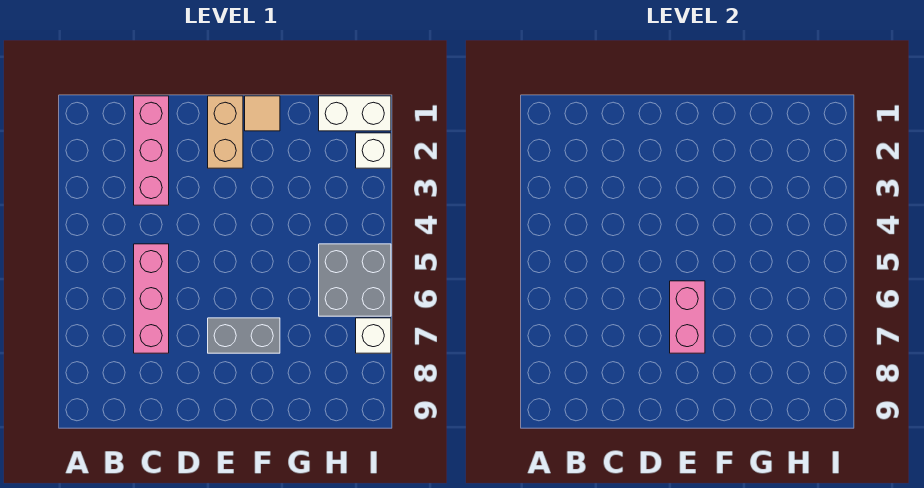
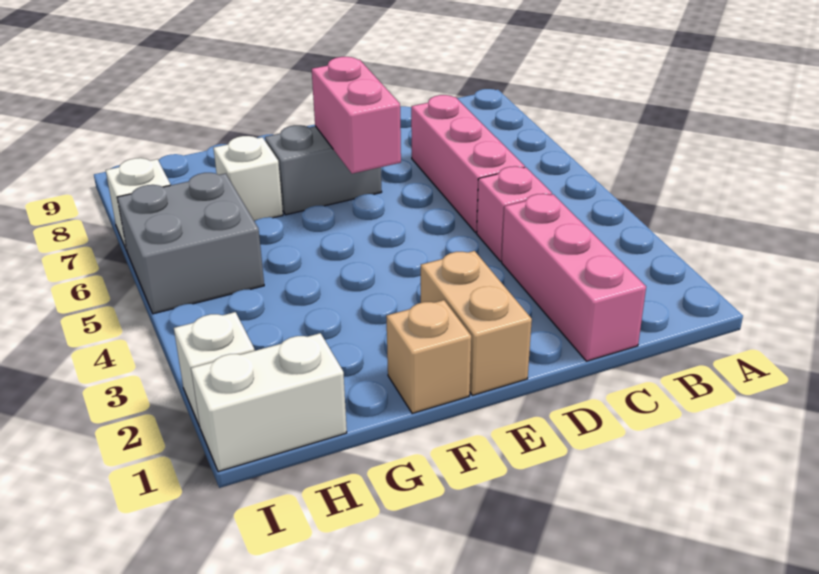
none -> pink 1x1 brick [477,166,552,261]
tan 1x1 tile [245,96,280,131] -> tan 1x1 brick [386,300,471,413]
none -> white 1x1 brick [213,136,283,221]

